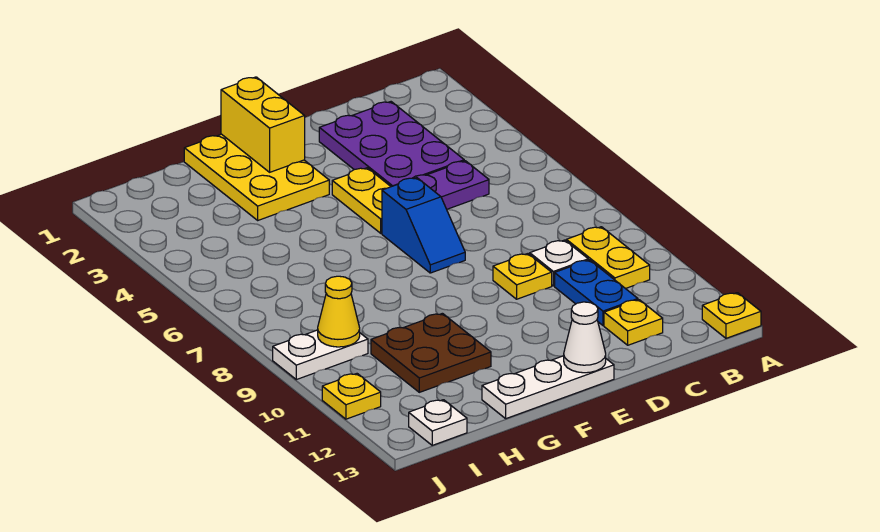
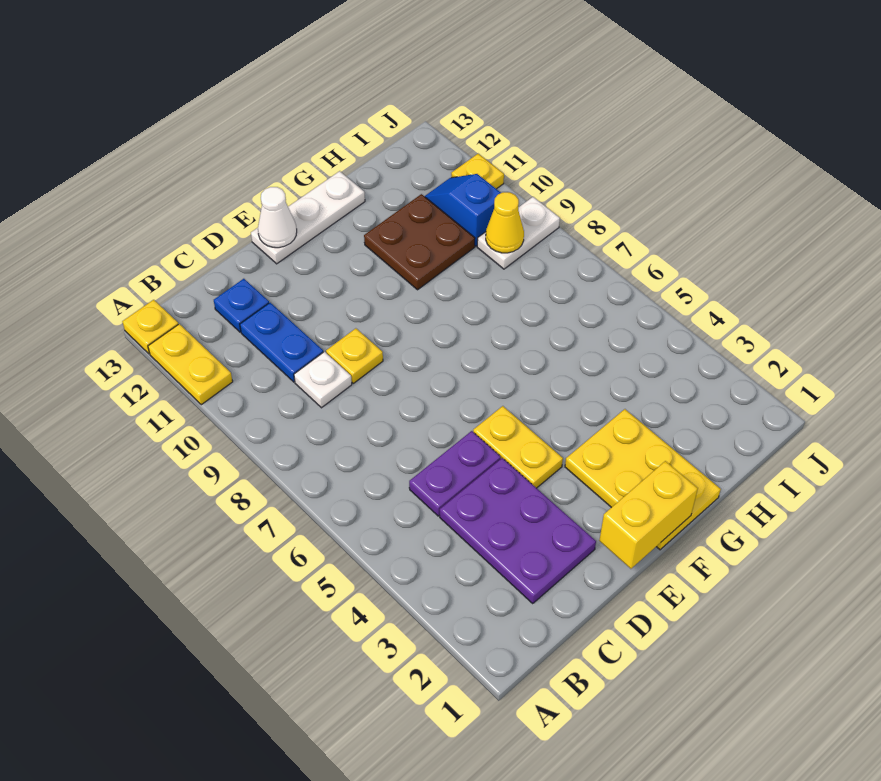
yellow 1x2 plate [566,227,650,289] -> yellow 1x2 plate moved to [148,324,233,405]
yellow 1x1 plate [604,300,663,345] -> blue 1x1 plate [214,279,269,332]
blue 1x2 slope [382,178,465,273] -> blue 1x2 slope moved to [425,174,501,246]
yellow 1x2 brick [221,77,305,172] -> yellow 1x2 brick turned to [599,461,698,569]
white 1x1 plate [409,400,467,445] -> none

